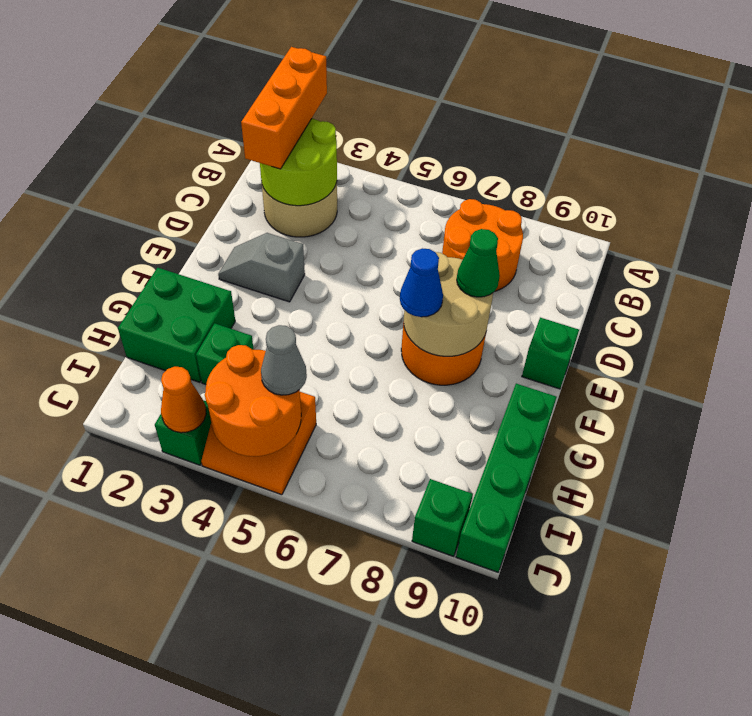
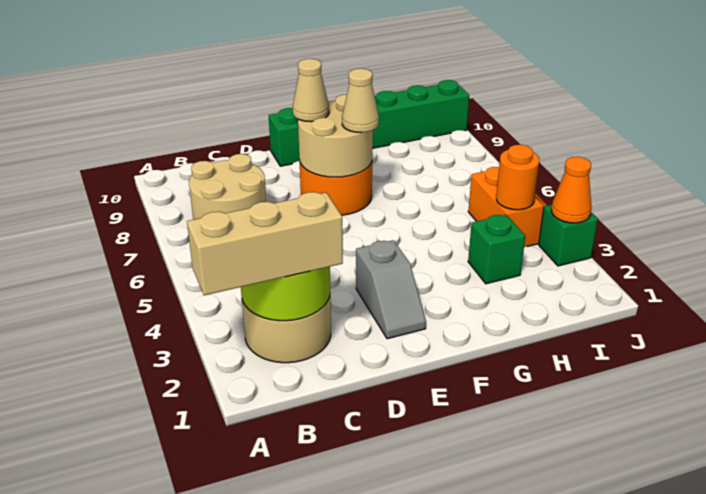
orange 1x3 brick [241,47,327,169] -> tan 1x3 brick [187,192,343,295]
orange 2x2 round brick [442,199,523,291] -> tan 2x2 round brick [189,154,266,220]
green 1x1 cone [457,229,500,297] -> tan 1x1 cone [293,59,329,122]
blue 1x1 cone [400,248,443,317] -> tan 1x1 cone [342,69,379,133]
green 2x2 brick [118,268,235,382] -> none
orange 2x2 round brick [205,345,301,456] -> orange 1x1 round brick [496,145,539,210]
grey 1x1 cone [261,325,307,395] -> none
green 1x1 brick [412,479,473,556] -> none

